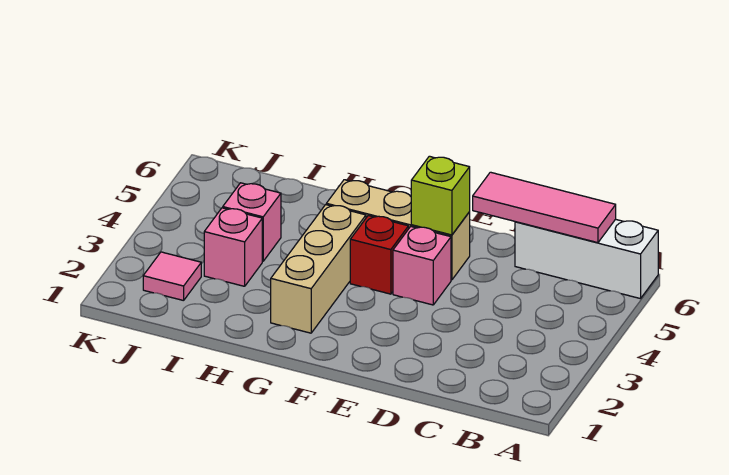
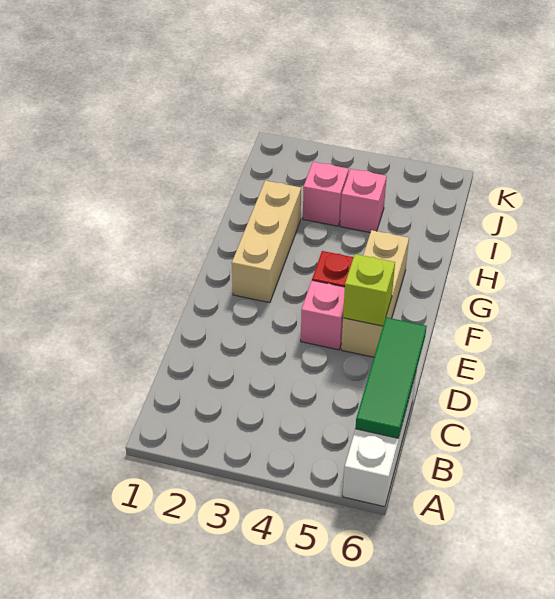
pink 1x3 tile [473,172,616,243] -> green 1x3 tile [355,317,427,438]
tan 1x3 brick [271,205,366,333] -> tan 1x3 brick turned to [232,181,301,303]
pink 1x1 tile [143,252,201,301] -> none

